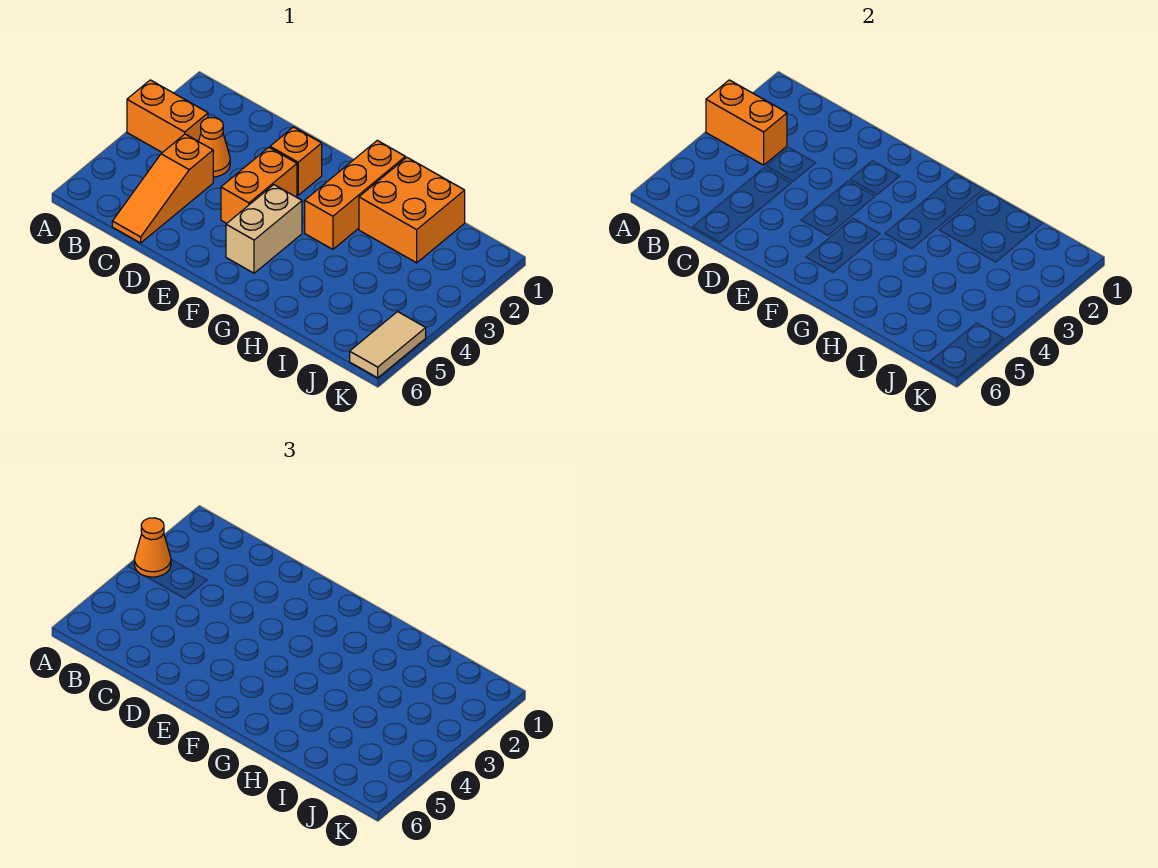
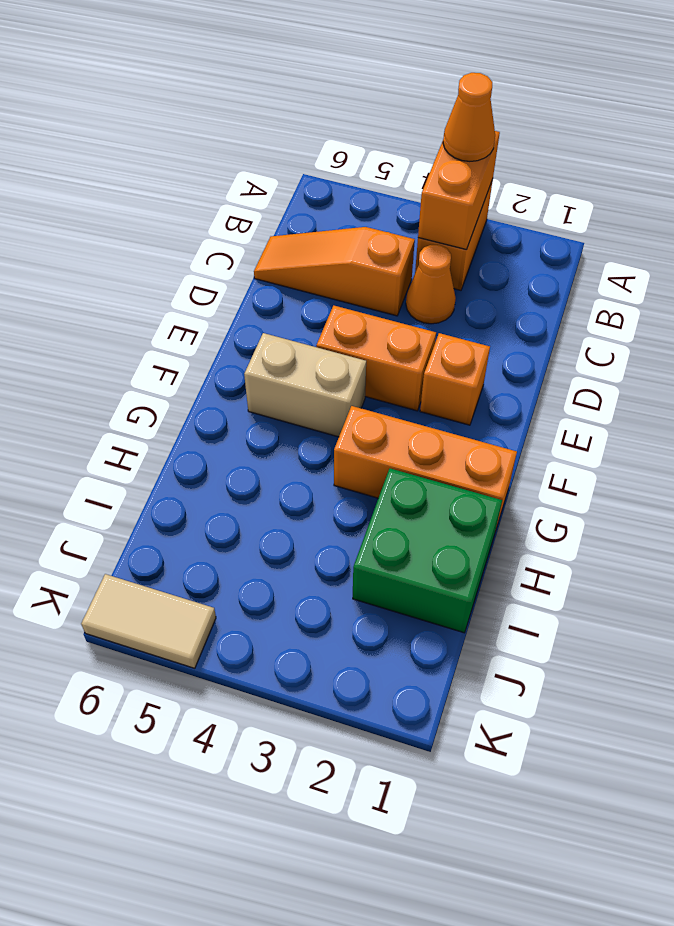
orange 2x2 brick [359,157,465,263] -> green 2x2 brick [353,468,502,633]

